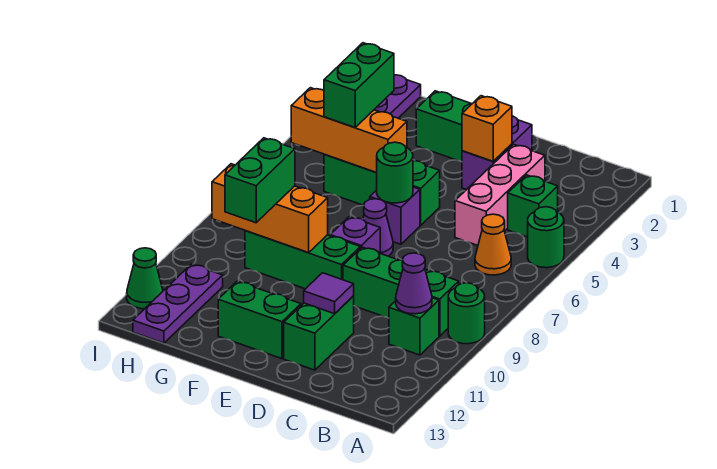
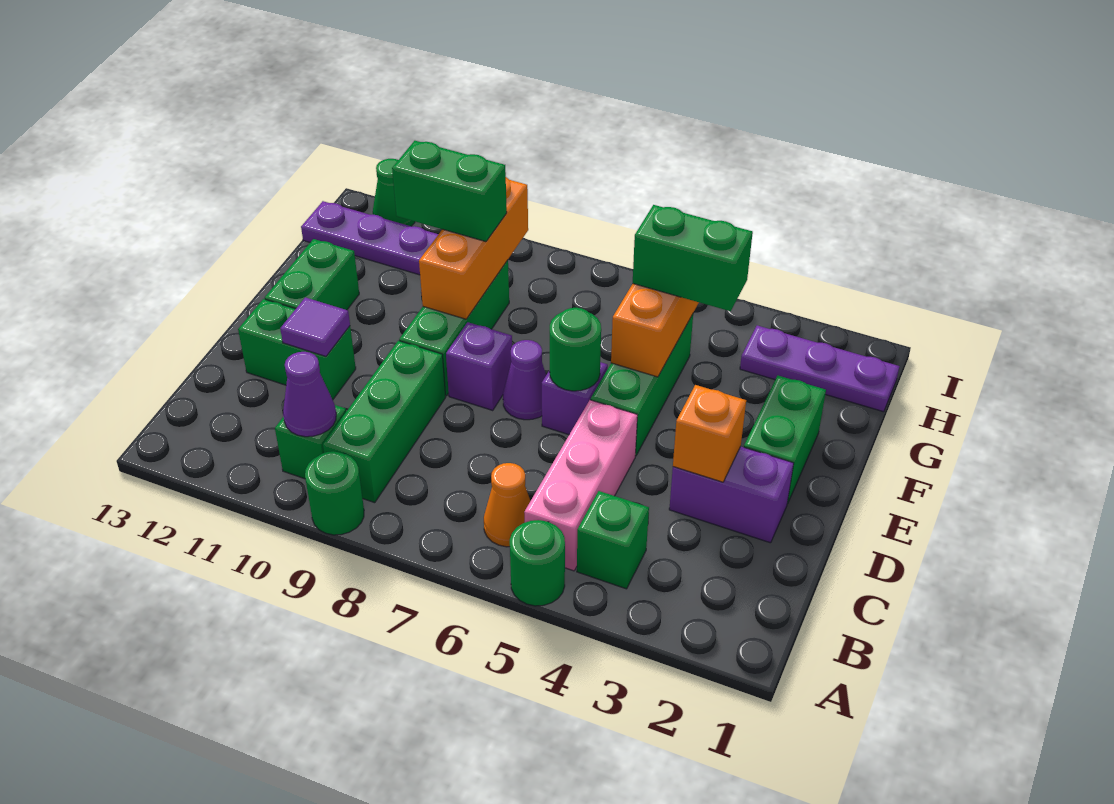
pink 1x3 brick [455,145,545,245] -> pink 1x3 brick turned to [524,400,637,571]

